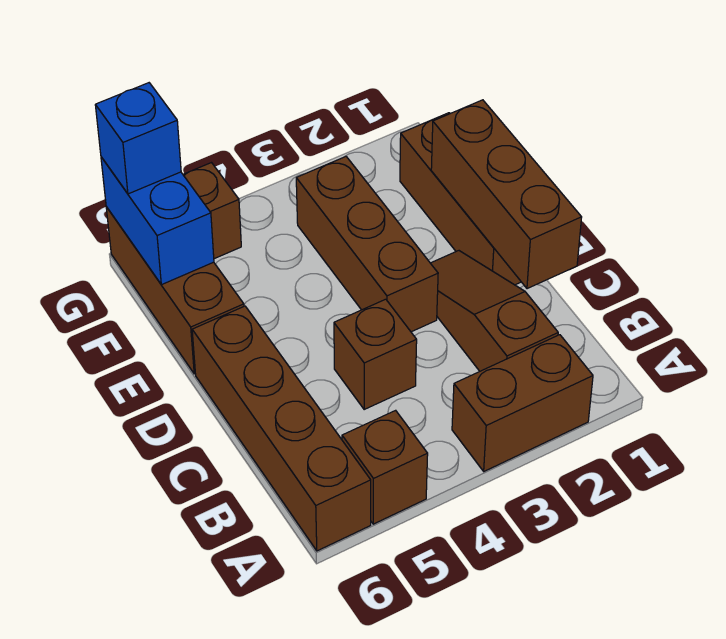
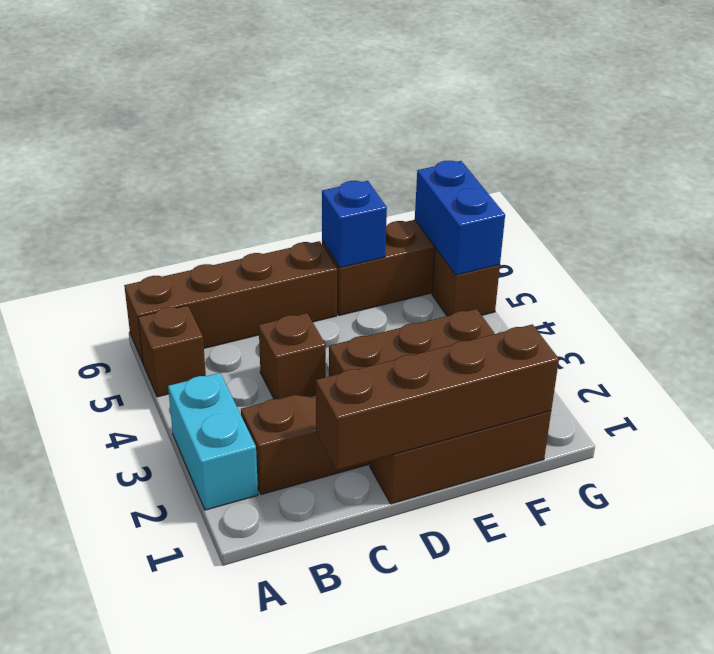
brown 1x2 brick [452,335,593,471] -> cyan 1x2 brick [168,373,258,510]
brown 1x3 brick [431,100,582,289] -> brown 1x4 brick [316,324,559,470]
blue 1x2 brick [101,157,214,285] -> blue 1x2 brick turned to [415,161,505,275]
blue 1x1 brick [95,83,181,194] -> blue 1x1 brick moved to [322,181,387,268]

